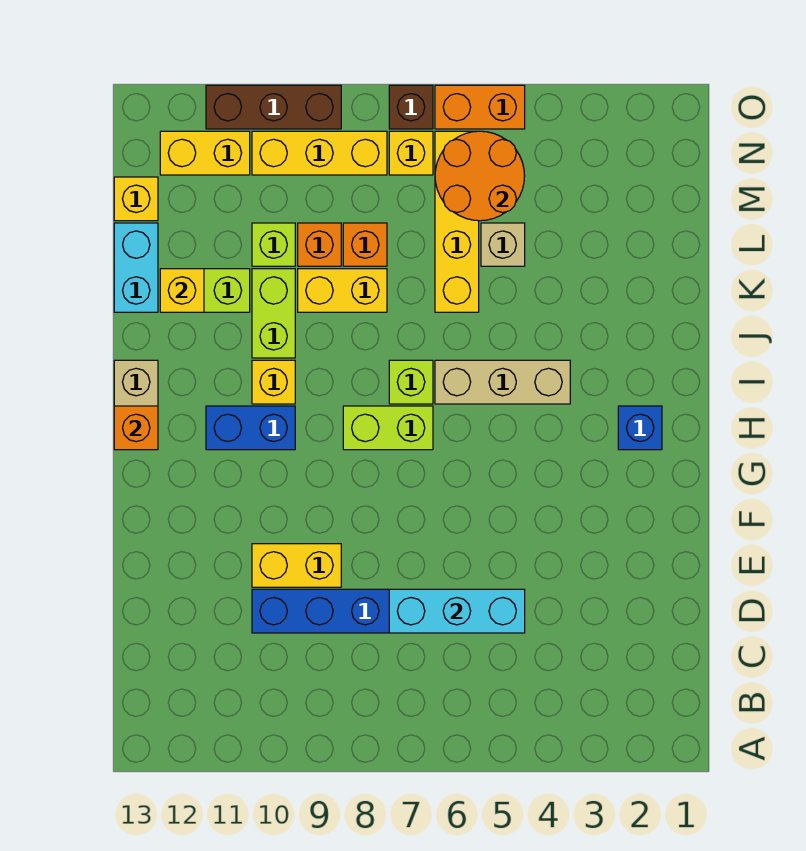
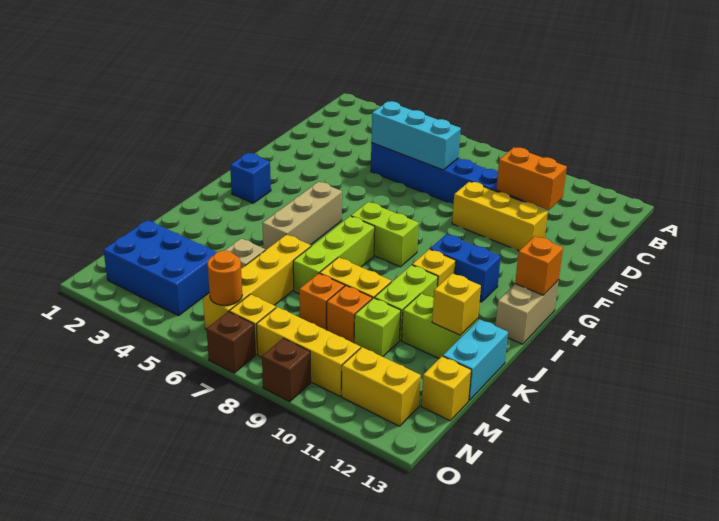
yellow 1x2 brick [252,544,341,587] -> yellow 1x3 brick [452,181,548,251]
tan 1x3 brick [435,360,570,404] -> tan 1x3 brick turned to [262,182,342,250]
lime 1x1 brick [389,360,433,404] -> lime 1x3 brick [293,216,375,294]
none -> blue 2x3 brick [104,220,217,316]
orange 2x2 round brick [435,131,525,221] -> orange 1x1 round brick [207,251,242,305]
orange 1x2 brick [435,85,525,129] -> orange 1x2 brick moved to [496,147,567,210]
brown 1x3 brick [206,85,341,129] -> brown 1x1 brick [262,338,311,402]

